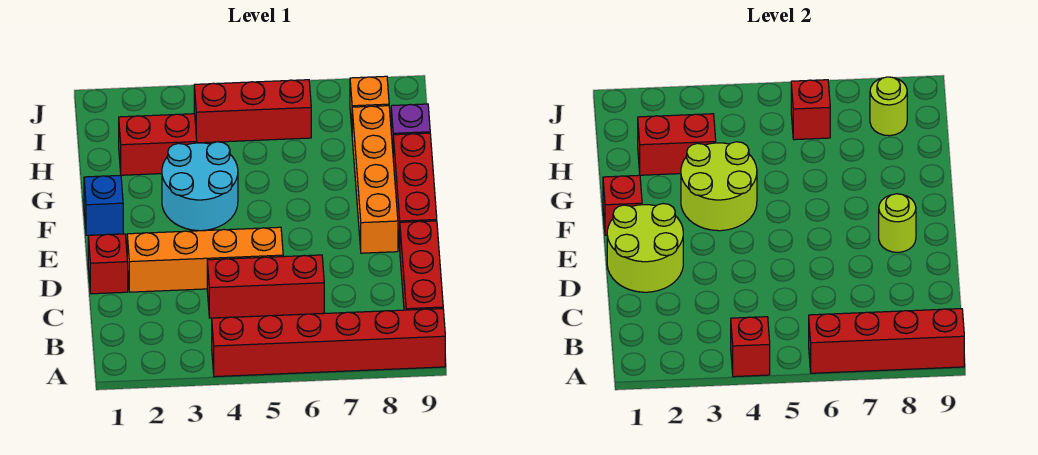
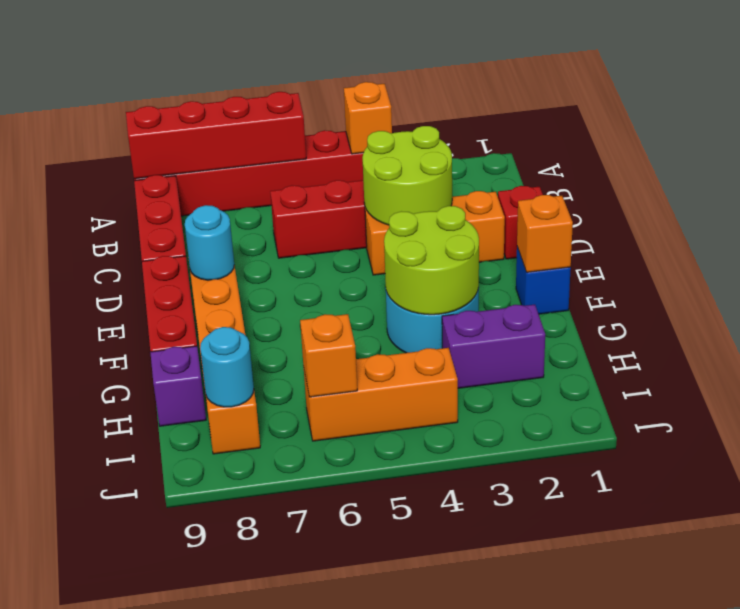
red 1x1 brick [731,317,770,377] -> orange 1x1 brick [344,82,392,154]
lime 2x2 round brick [607,204,683,292] -> lime 2x2 round brick moved to [363,126,452,225]
orange 1x4 brick [127,227,283,292] -> orange 1x3 brick [365,191,505,275]
lime 1x1 round brick [879,194,916,252] -> cyan 1x1 round brick [185,205,234,280]
red 1x1 brick [603,175,642,235] -> orange 1x1 brick [517,195,573,272]
red 1x2 brick [119,114,197,175] -> purple 1x2 brick [442,305,545,388]
red 1x2 brick [638,114,716,175] -> none
red 1x3 brick [194,80,311,143] -> orange 1x3 brick [304,348,458,441]
red 1x1 brick [791,80,830,140] -> orange 1x1 brick [300,314,357,397]
lime 1x1 round brick [870,77,907,136] -> cyan 1x1 round brick [200,327,254,407]

